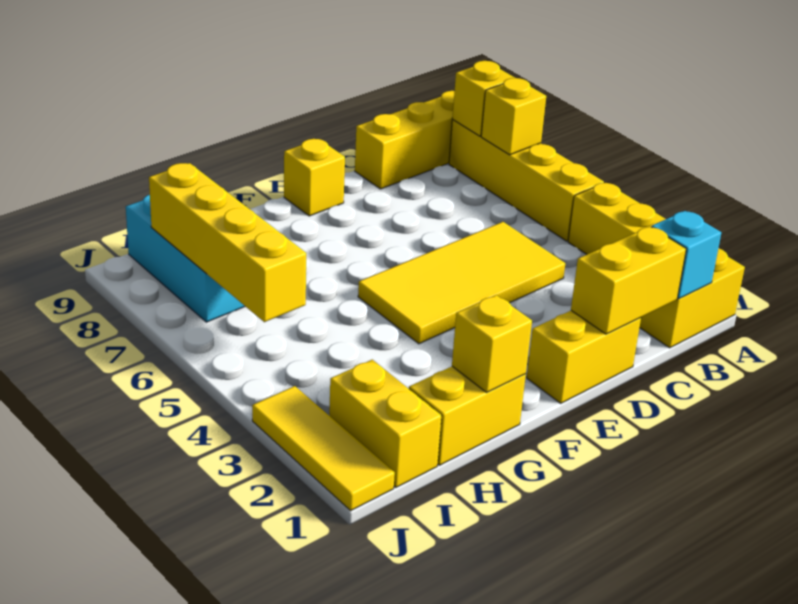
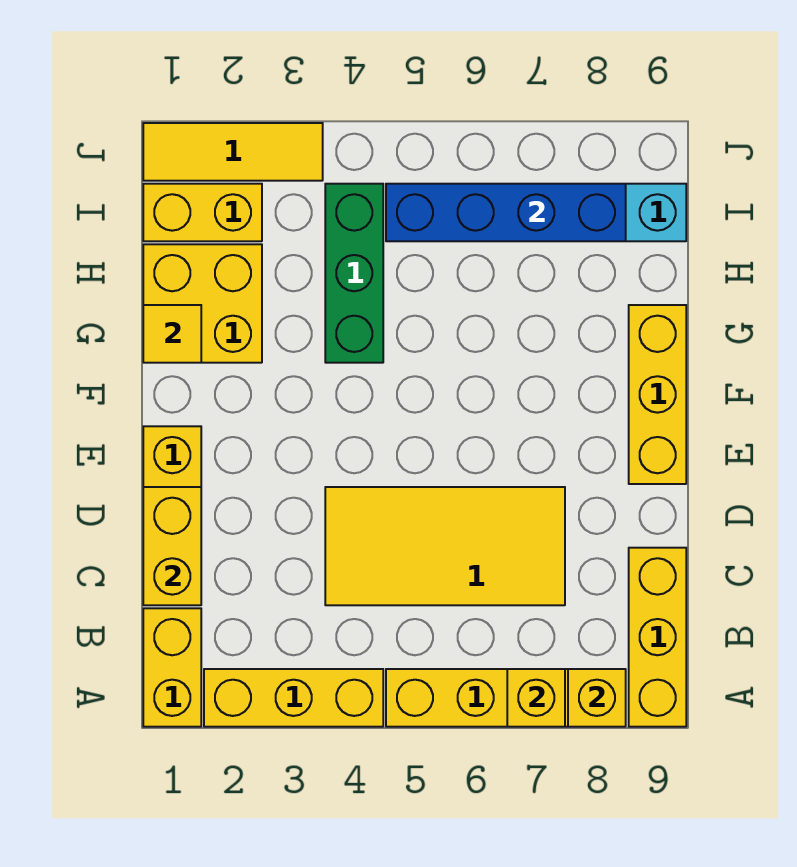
cyan 1x1 brick [652,211,721,299] -> none
yellow 2x4 tile [358,222,565,344] -> yellow 2x4 tile turned to [325,487,565,605]
yellow 1x1 brick [284,139,345,216] -> yellow 1x3 brick [629,305,686,484]
yellow 1x2 brick [409,366,526,465] -> yellow 2x2 brick [143,244,262,363]
yellow 1x1 brick [452,295,532,392] -> yellow 1x1 tile [143,305,201,363]
none -> green 1x3 brick [325,184,383,363]
yellow 1x4 brick [149,163,306,322] -> blue 1x4 brick [386,184,626,241]

